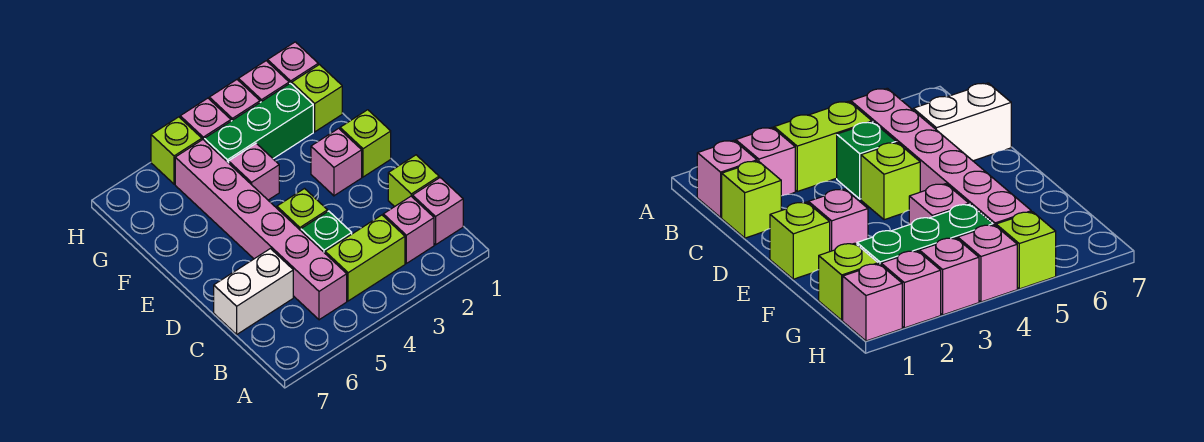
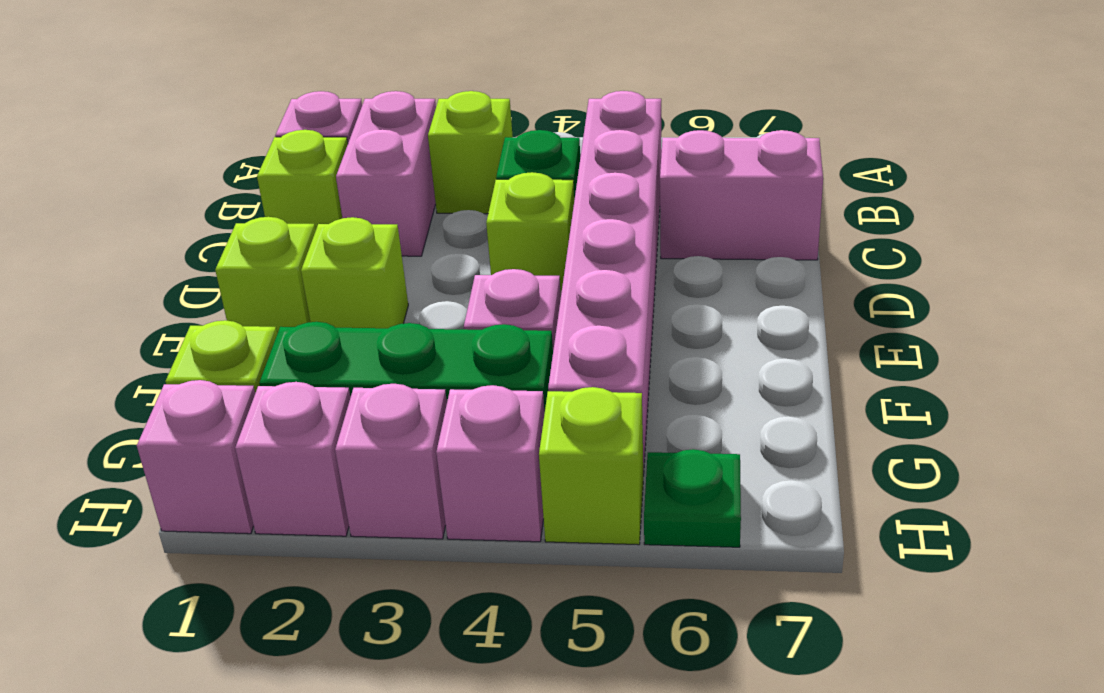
pink 1x1 brick [383,196,434,263] -> pink 1x2 brick [336,91,436,256]
lime 1x2 brick [325,215,405,301] -> lime 1x1 brick [428,91,513,214]
white 1x2 brick [214,249,293,334] -> pink 1x2 brick [660,130,823,260]
pink 1x1 brick [311,128,362,196] -> lime 1x1 brick [301,217,408,328]
none -> green 1x1 plate [644,449,741,547]

